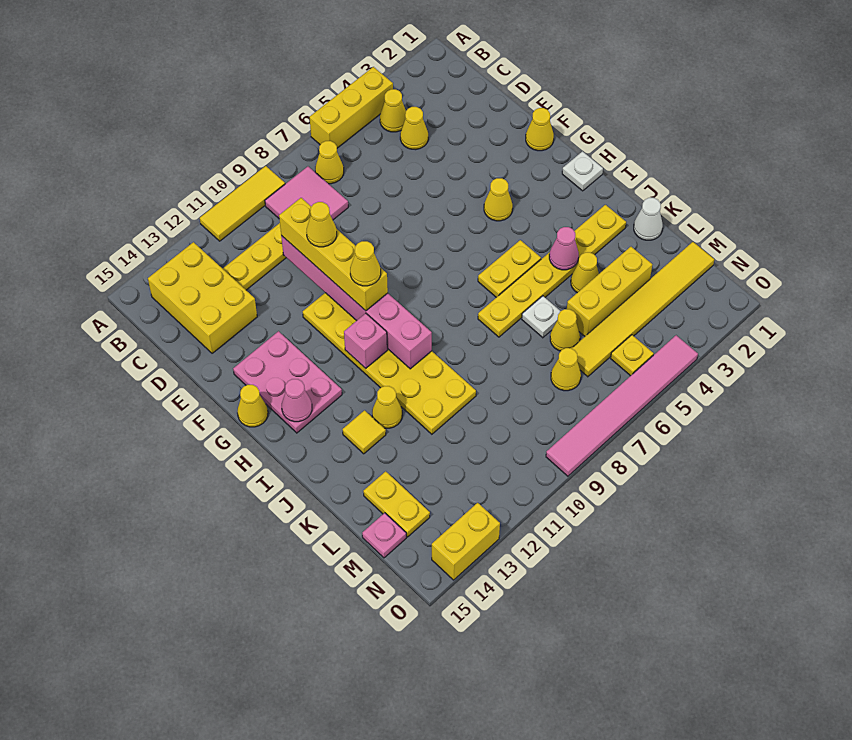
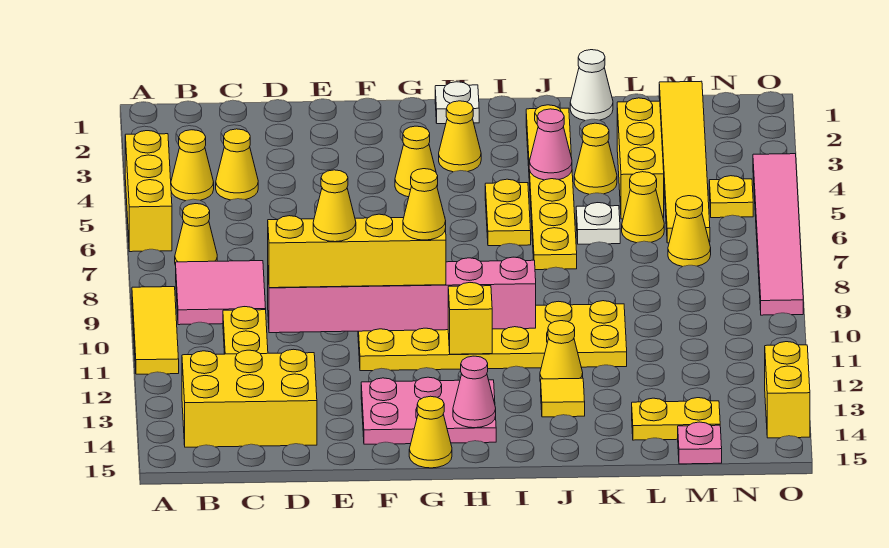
yellow 1x1 cone [526,108,554,151] -> yellow 1x1 cone moved to [439,101,481,172]
pink 1x1 brick [344,313,387,368] -> yellow 1x1 brick [448,283,492,354]

